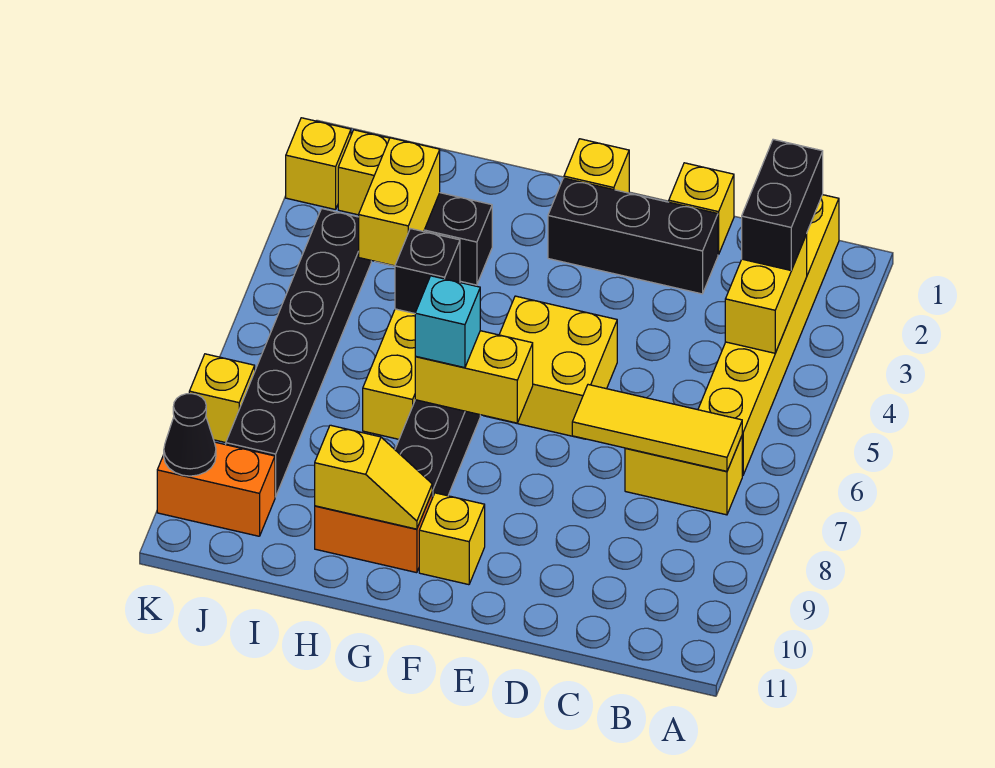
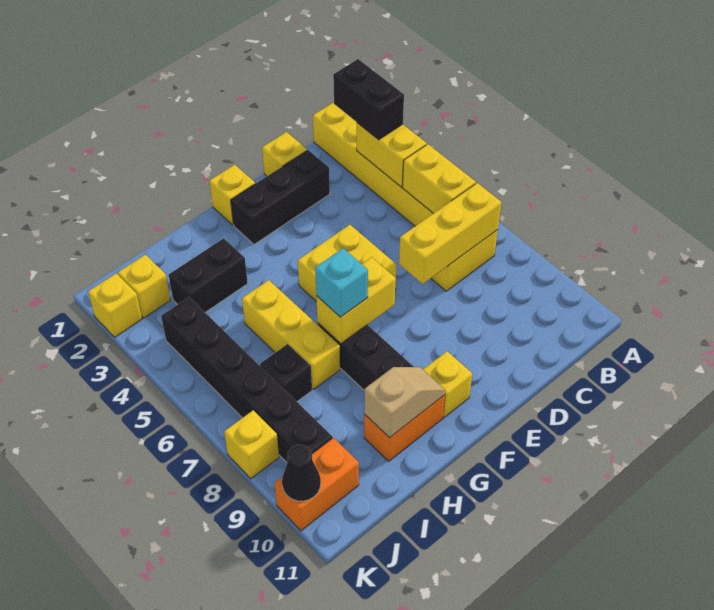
yellow 1x3 tile [572,385,742,471] -> yellow 1x3 brick [399,183,501,284]
yellow 1x2 slope [315,425,432,529] -> tan 1x2 slope [364,367,445,438]
black 1x1 brick [395,229,460,313] -> black 1x1 brick moved to [260,344,312,401]
yellow 1x2 brick [359,138,440,266] -> yellow 1x2 brick moved to [403,144,476,213]

